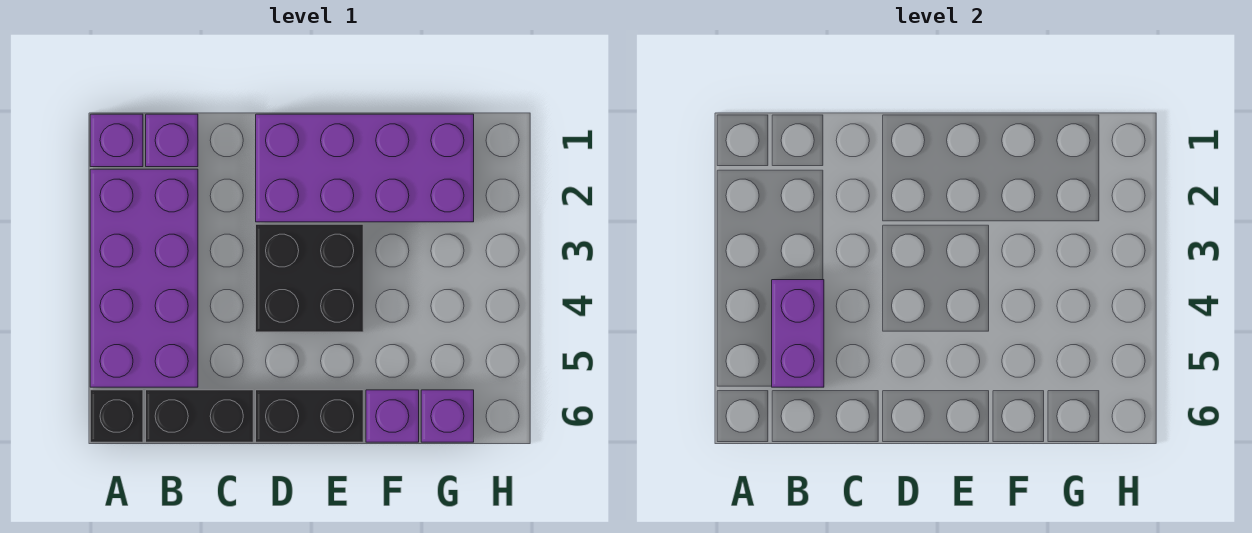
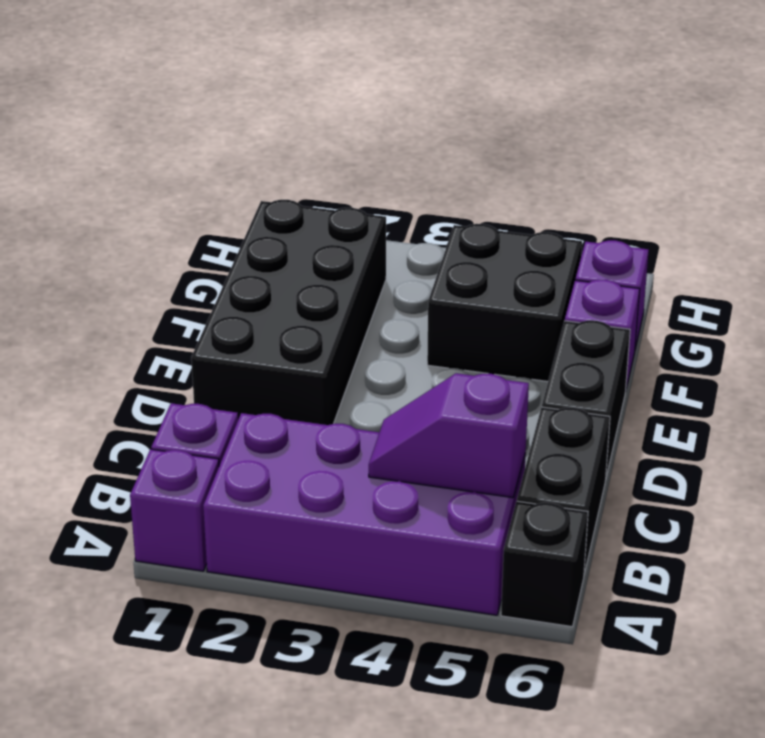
purple 1x2 brick [772,280,824,387] -> purple 1x2 slope [369,373,529,498]
purple 2x4 brick [256,114,474,222] -> black 2x4 brick [191,200,386,425]
black 2x2 brick [256,224,363,332] -> black 2x2 brick moved to [427,224,582,381]

